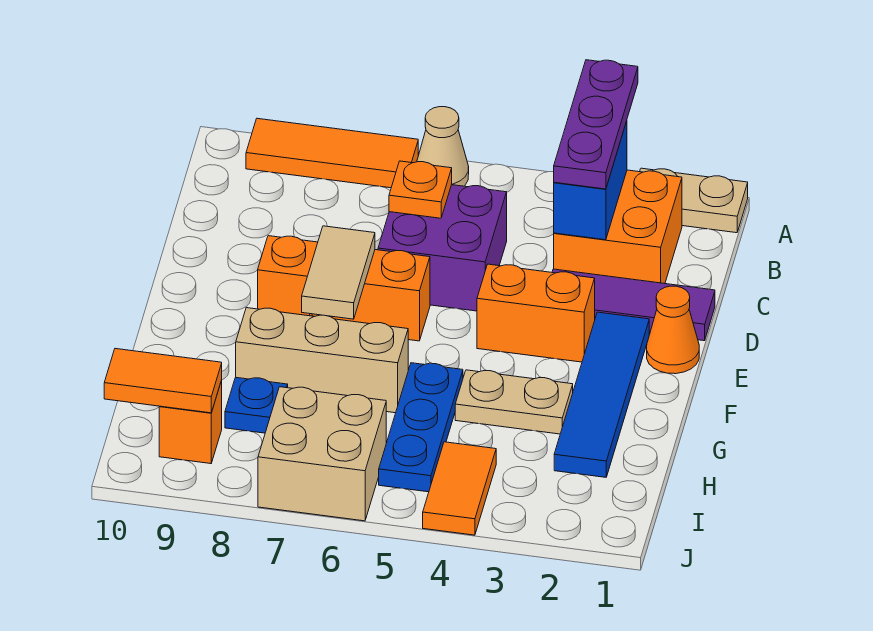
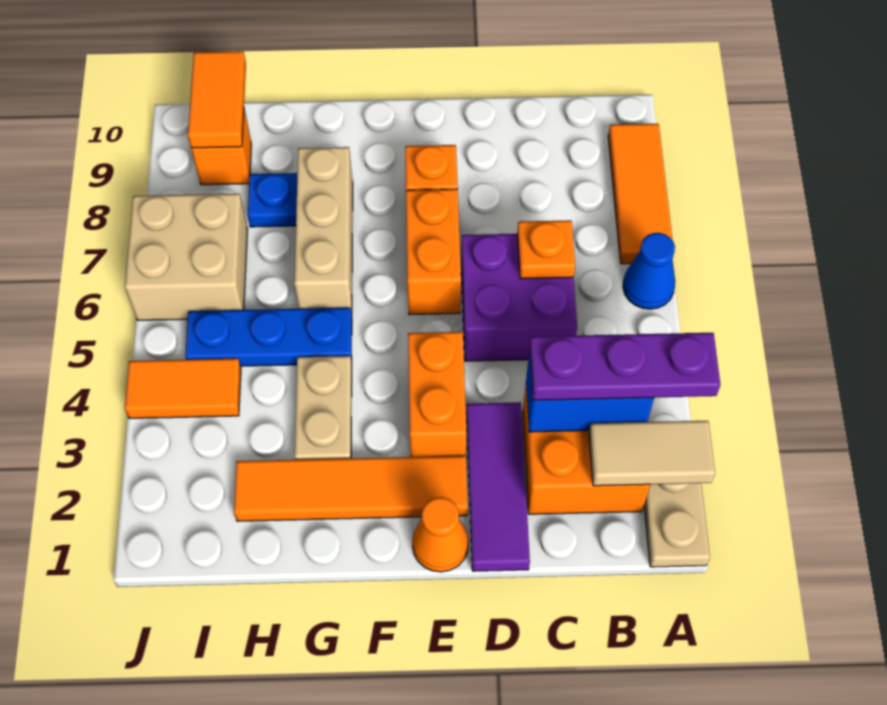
tan 1x1 cone [417,107,469,186] -> blue 1x1 cone [623,233,675,309]
blue 1x4 tile [554,312,649,477] -> orange 1x4 tile [234,456,468,521]
tan 1x2 tile [302,226,375,319] -> tan 1x2 tile moved to [589,421,715,486]

